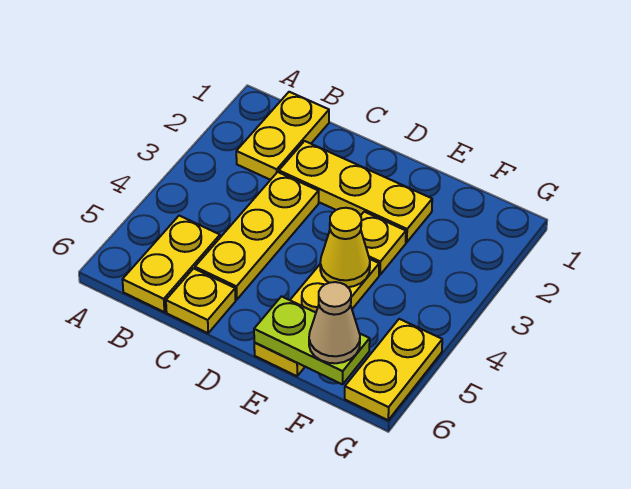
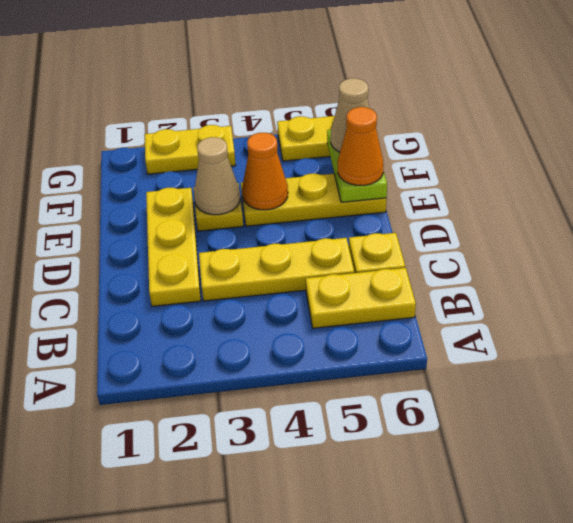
yellow 1x2 plate [236,92,329,180] -> yellow 1x2 plate moved to [144,125,236,174]
none -> tan 1x1 cone [194,137,240,215]
yellow 1x1 cone [320,208,370,287] -> orange 1x1 cone [242,133,288,210]
none -> orange 1x1 cone [338,107,384,185]

